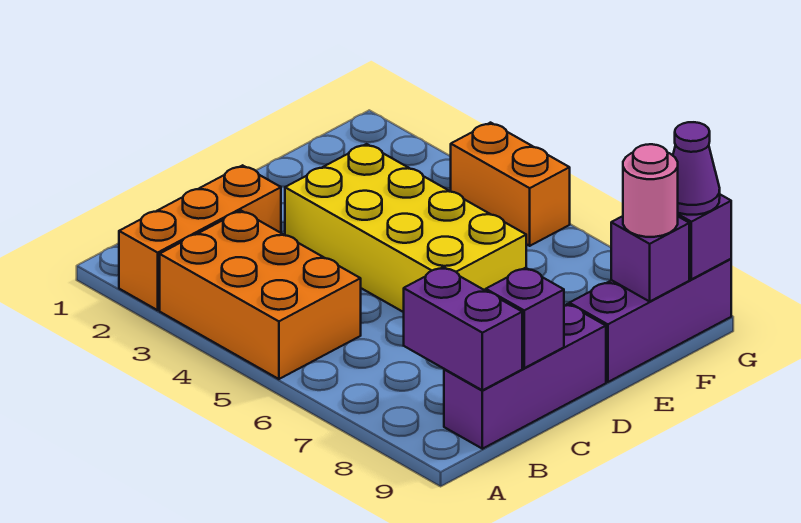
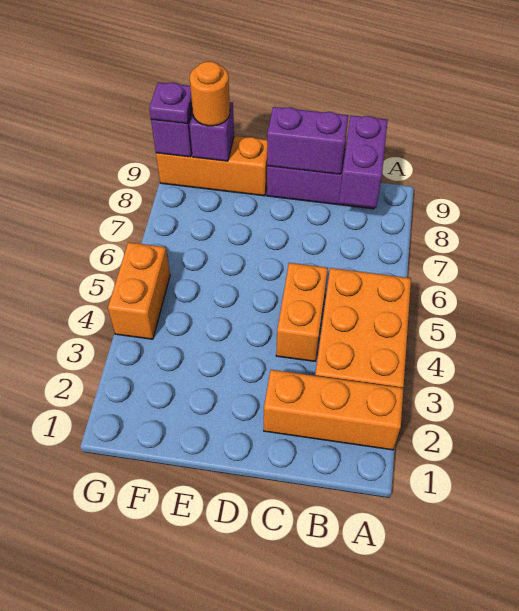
none -> orange 1x2 brick [276,263,328,361]
purple 1x1 brick [486,268,564,368] -> purple 1x2 brick [267,107,349,174]
yellow 2x4 brick [285,144,526,312] -> none
purple 1x3 brick [569,259,731,382] -> orange 1x3 brick [156,136,267,196]
pink 1x1 round brick [623,144,678,237] -> orange 1x1 round brick [190,61,230,126]
purple 1x1 cone [673,122,720,215] -> purple 1x1 plate [149,82,192,124]

